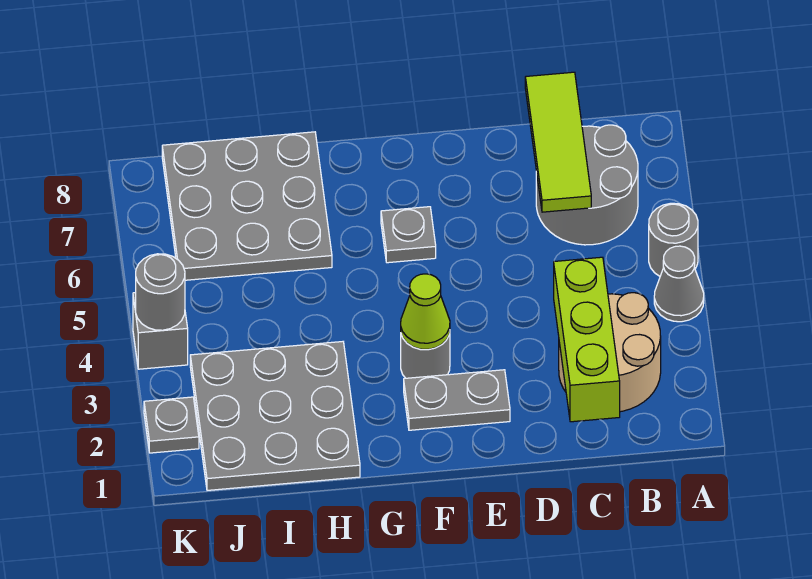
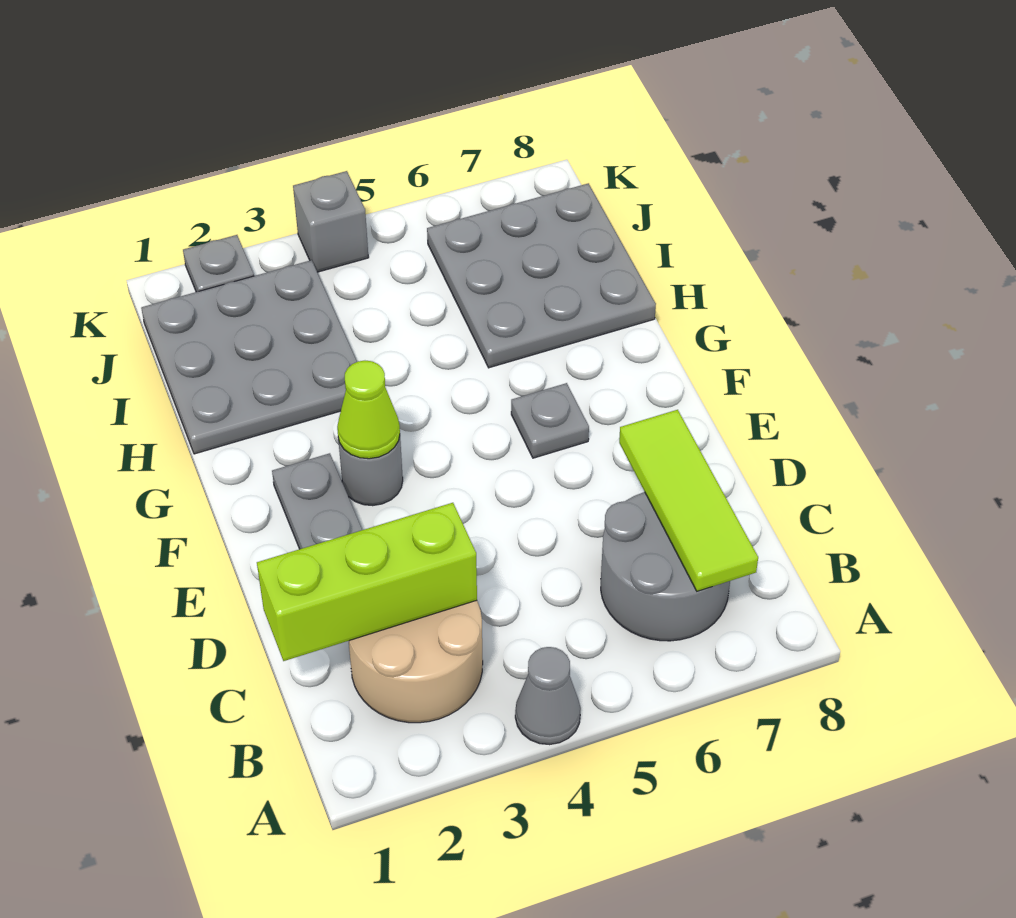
grey 1x1 round brick [649,203,698,276] -> none
lime 1x3 tile [525,72,591,212] -> lime 1x3 tile turned to [619,410,758,591]
grey 1x1 round brick [136,254,185,330] -> none

